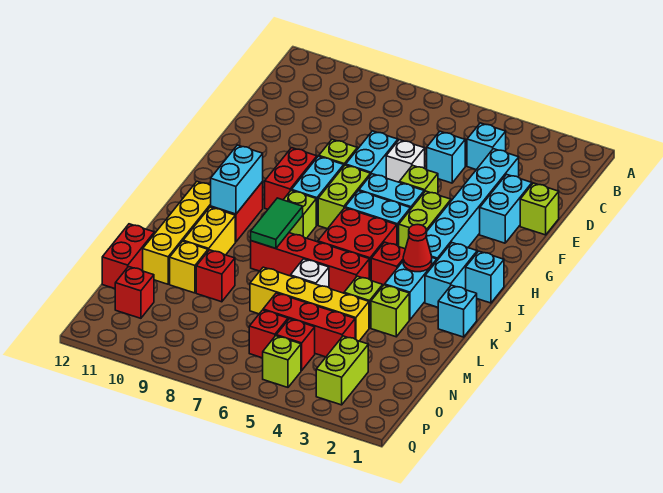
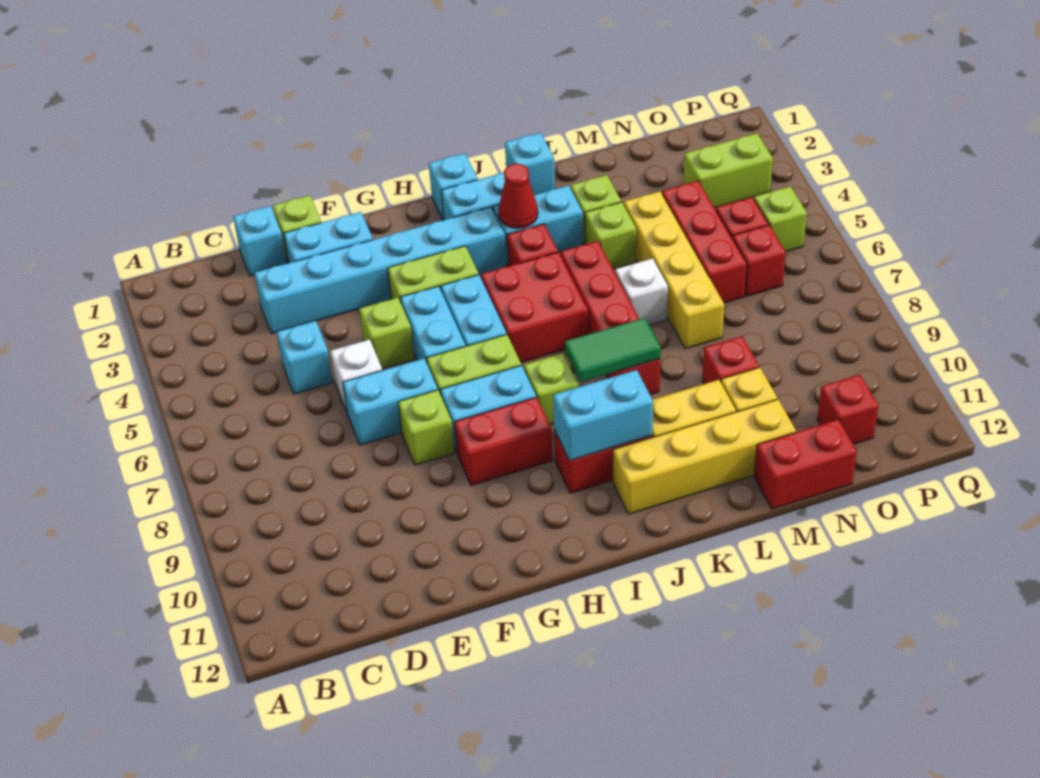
cyan 1x1 brick [467,123,506,170] -> cyan 1x1 brick moved to [233,206,287,276]

